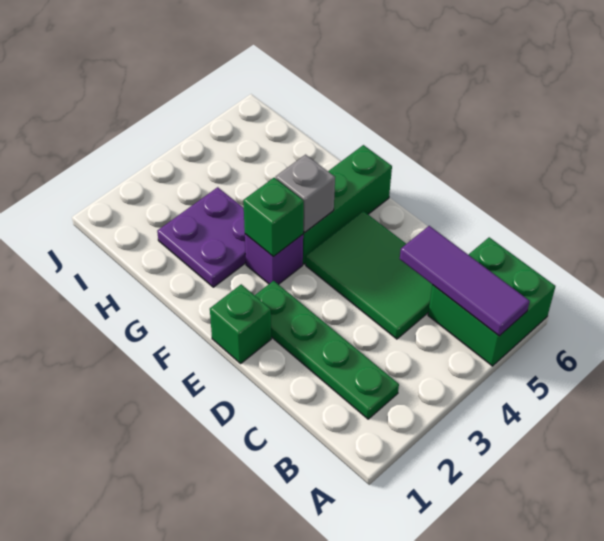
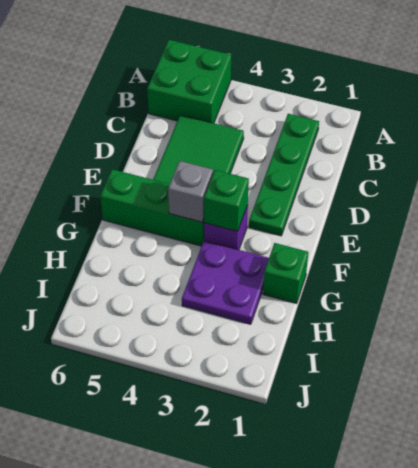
purple 1x3 tile [400,226,530,336] -> none
green 1x1 brick [210,284,271,363] -> green 1x1 brick moved to [263,243,308,303]

